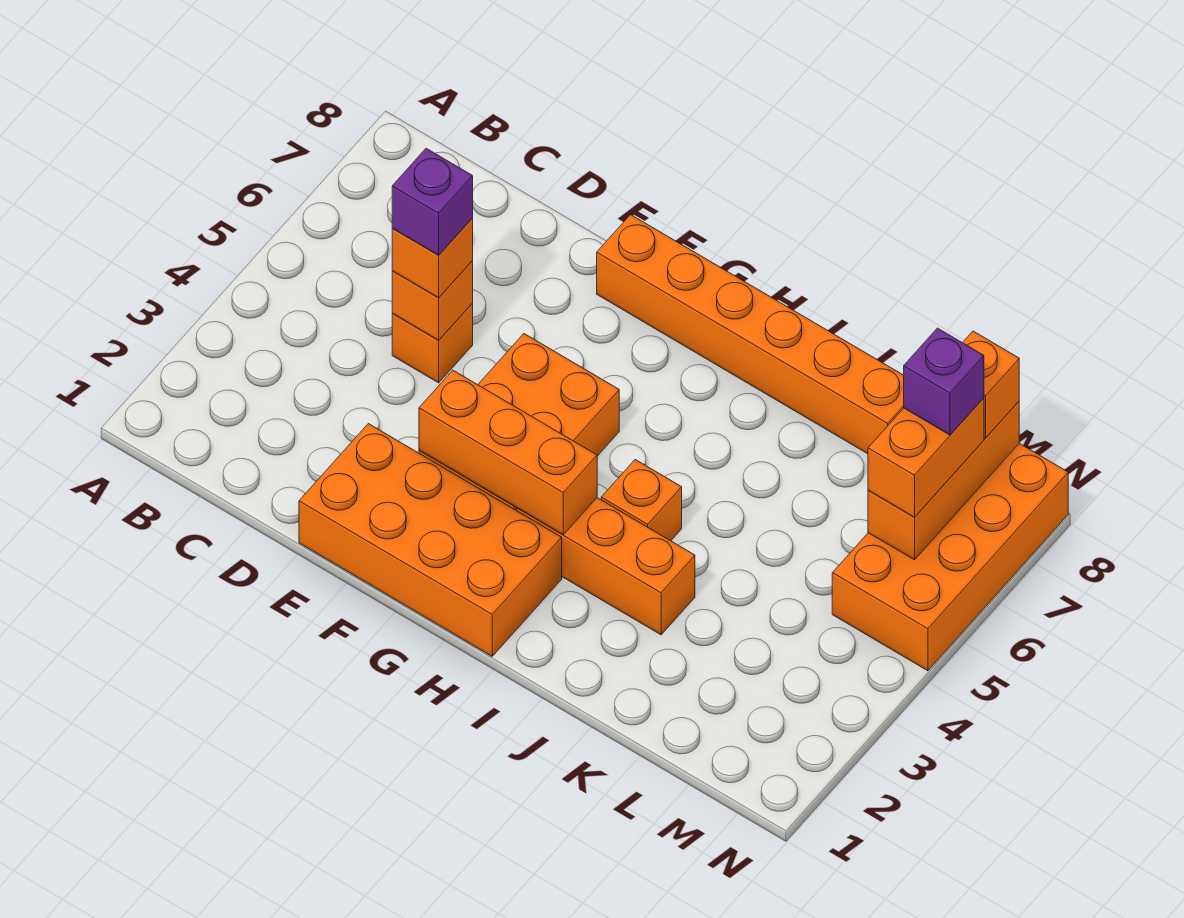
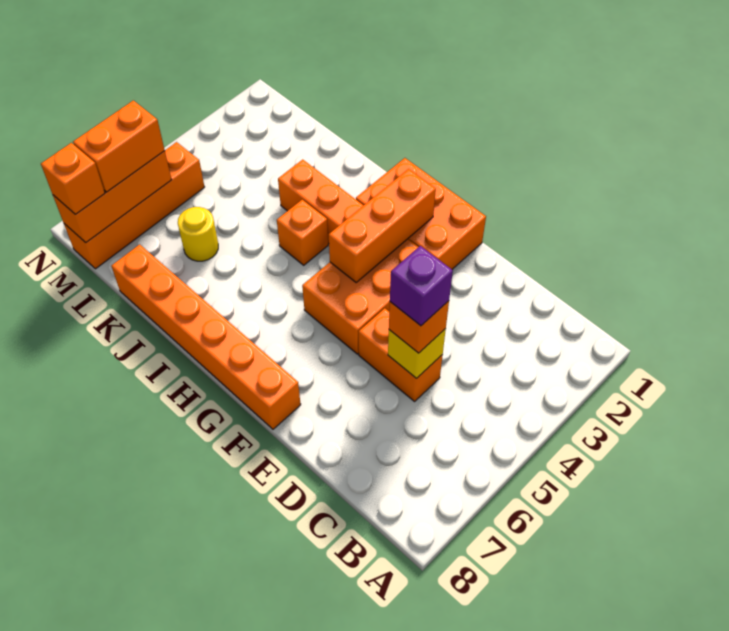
orange 1x1 brick [392,303,473,383] -> orange 1x2 brick [359,308,443,401]
orange 1x1 brick [392,261,473,340] -> yellow 1x1 brick [388,329,446,378]
orange 2x4 brick [299,424,562,656] -> orange 2x3 brick [356,158,486,269]
orange 1x3 brick [419,370,597,534] -> orange 1x3 brick turned to [329,169,436,282]
none -> yellow 1x1 round brick [178,207,218,261]
orange 2x4 brick [832,443,1068,671] -> orange 1x4 brick [64,142,204,269]
purple 1x1 brick [904,328,984,435] -> none

